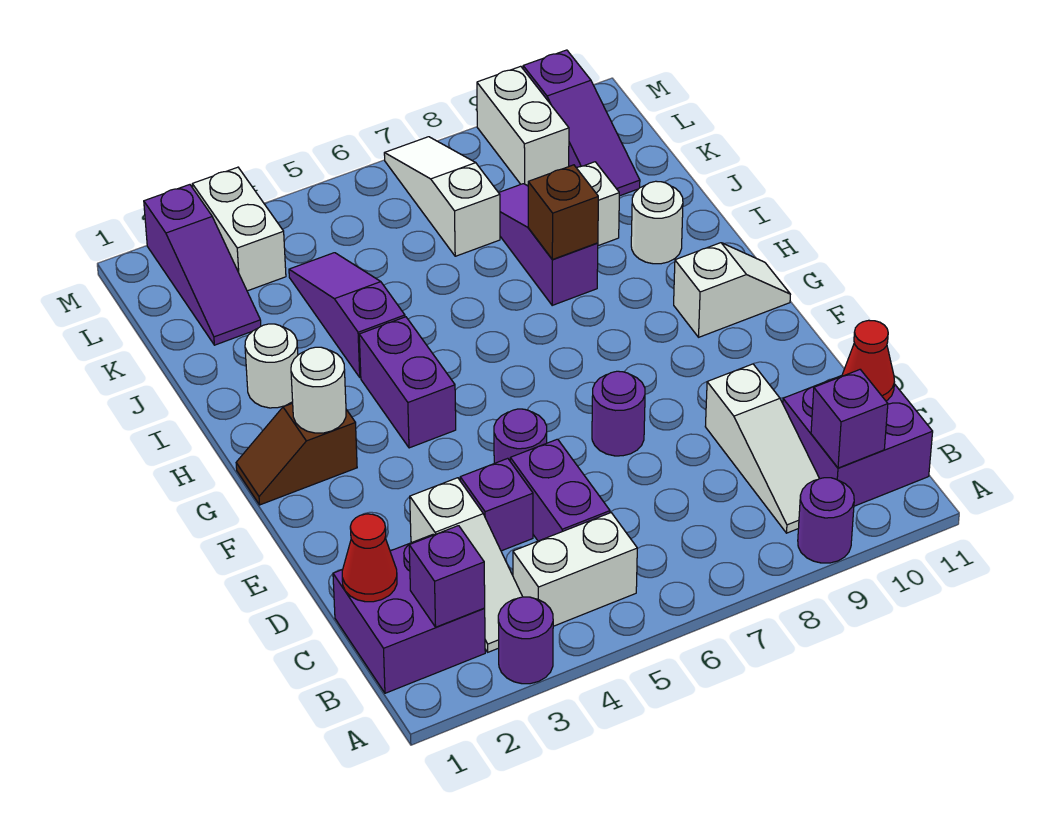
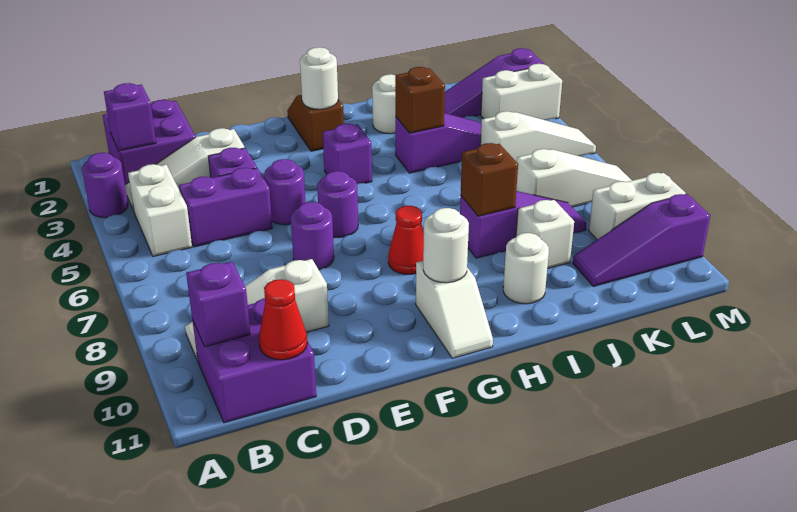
purple 1x1 round brick [798,478,854,563] -> purple 1x1 round brick moved to [317,171,358,238]
red 1x1 cone [342,514,397,602] -> red 1x1 cone moved to [388,206,424,274]
purple 1x2 brick [359,317,456,448] -> purple 1x1 brick [323,124,372,184]
none -> white 1x1 round brick [423,208,469,283]
none -> brown 1x1 brick [395,67,445,133]
none -> white 1x3 slope [480,111,596,162]

